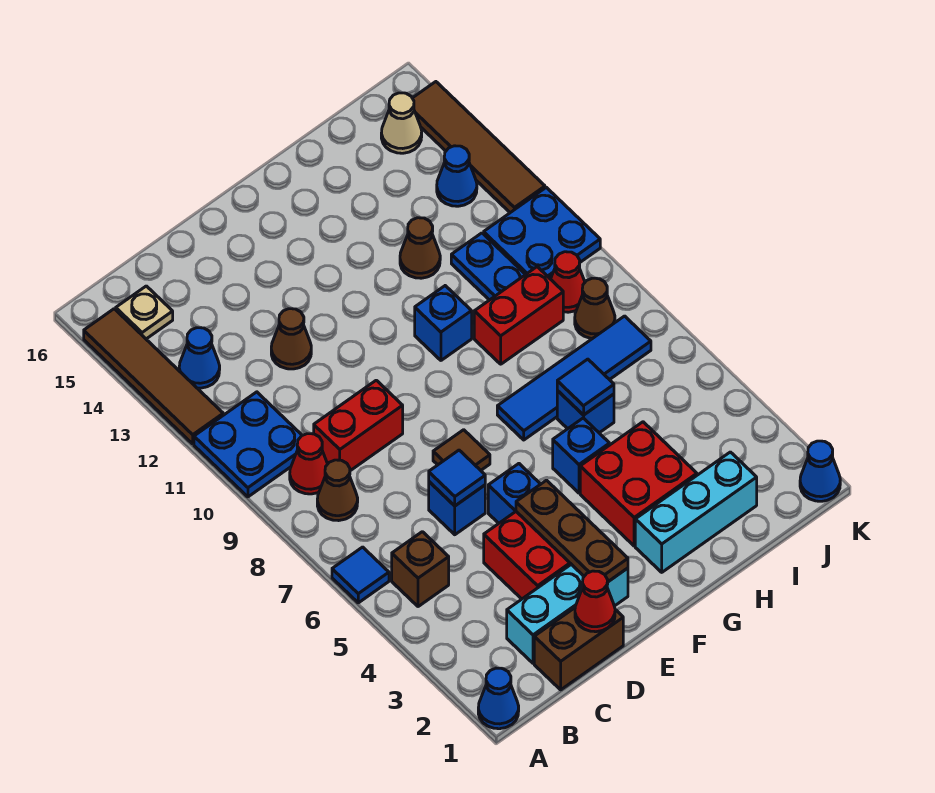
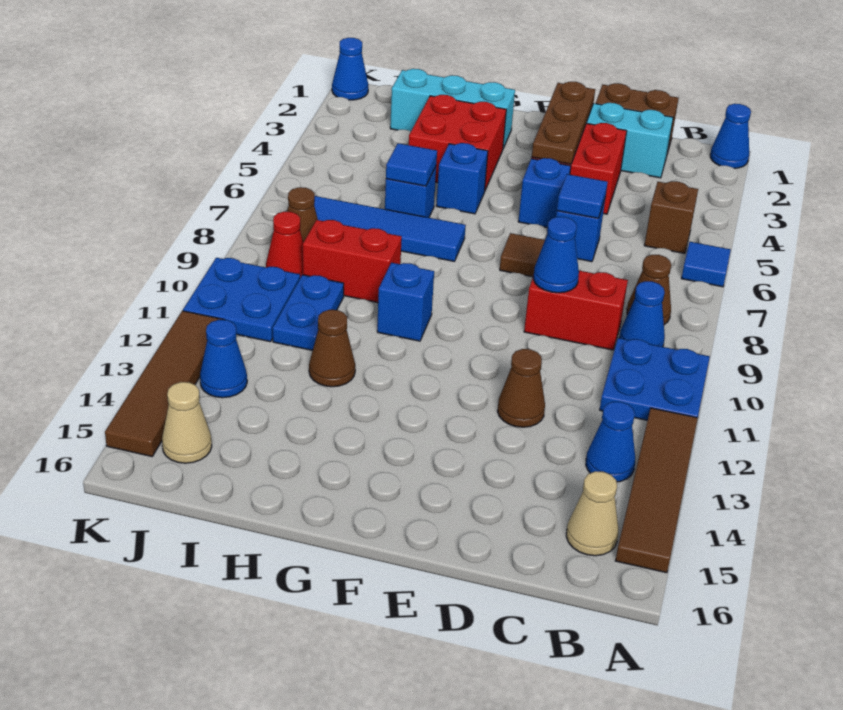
red 1x1 cone [290,434,327,494] -> blue 1x1 cone [619,281,665,347]
tan 1x1 plate [116,286,173,339] -> tan 1x1 cone [566,471,618,556]
red 1x1 cone [575,571,615,632] -> none
none -> blue 1x1 cone [533,217,579,293]

